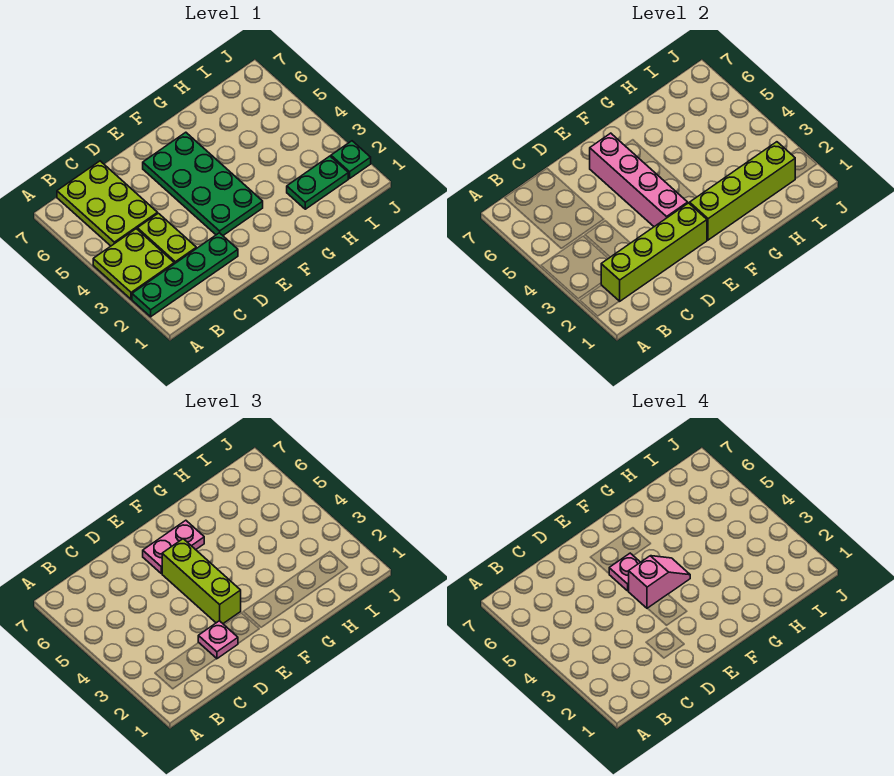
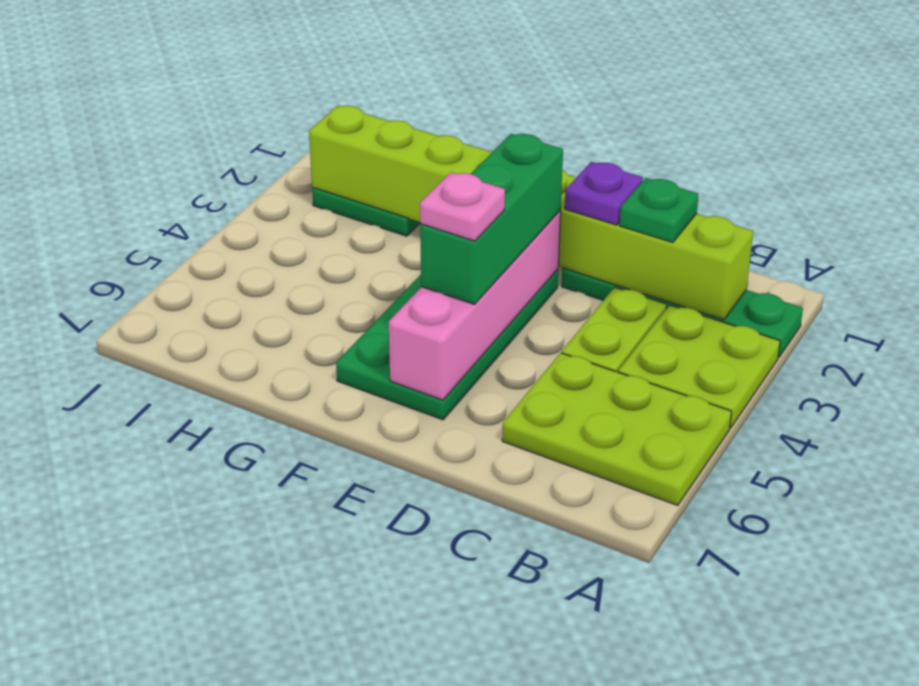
lime 2x3 plate [57,161,158,246] -> lime 2x3 plate turned to [502,353,732,505]
pink 1x1 plate [198,621,238,659] -> purple 1x1 plate [565,162,643,225]
lime 1x3 brick [162,539,241,623] -> green 1x3 brick [420,134,563,304]
pink 1x2 slope [629,556,690,608] -> none
pink 1x2 plate [143,520,204,574] -> none
green 1x1 plate [331,141,371,178] -> green 1x1 plate moved to [620,178,698,242]

